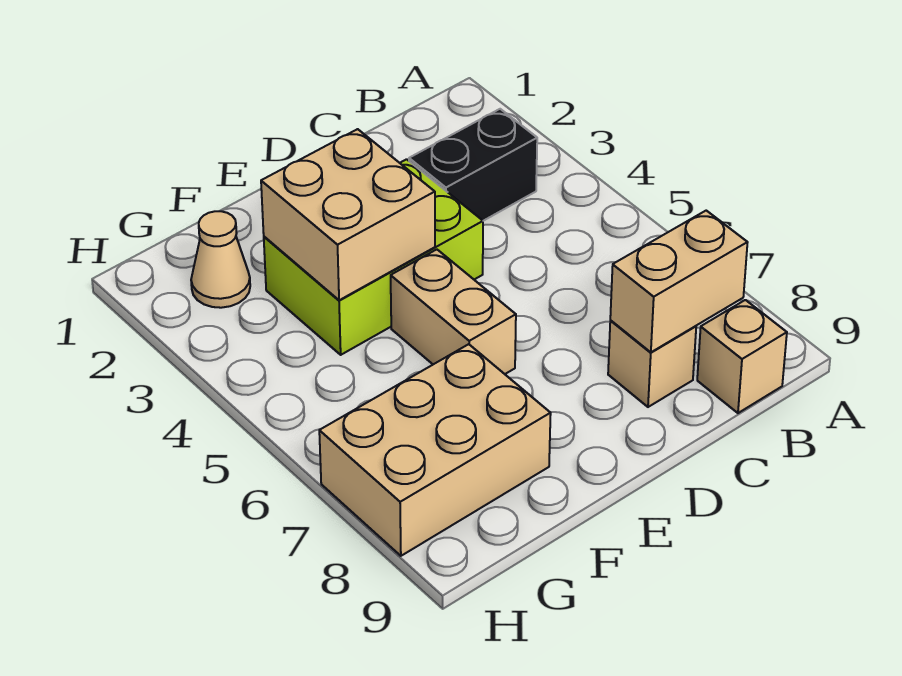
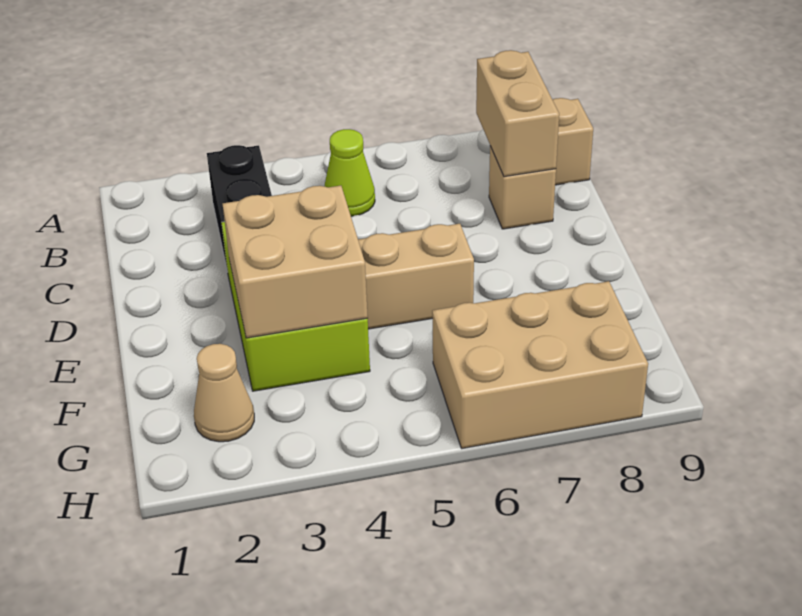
none -> lime 1x1 cone [324,129,375,216]
tan 2x3 brick [319,344,551,556] -> tan 2x3 brick turned to [432,281,648,448]

